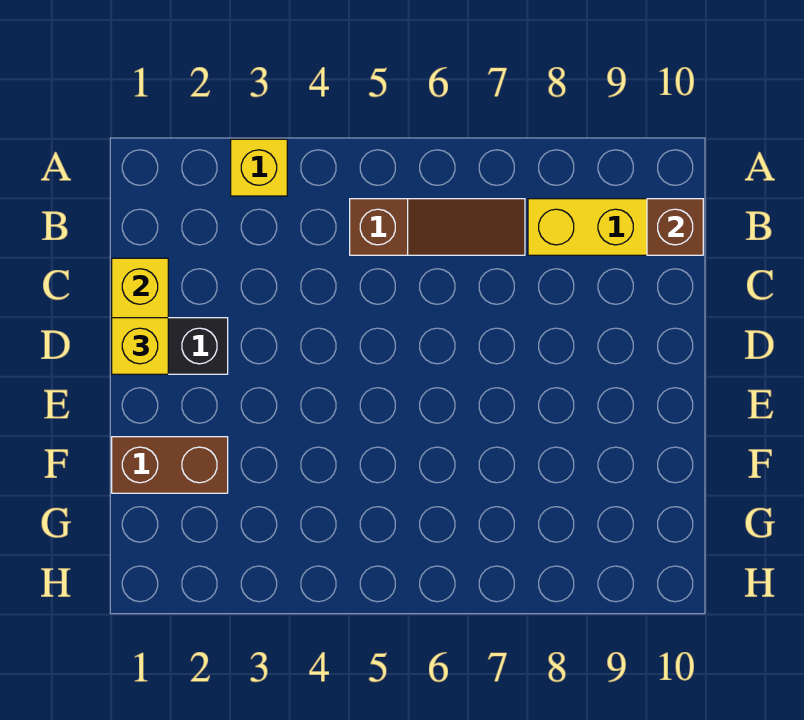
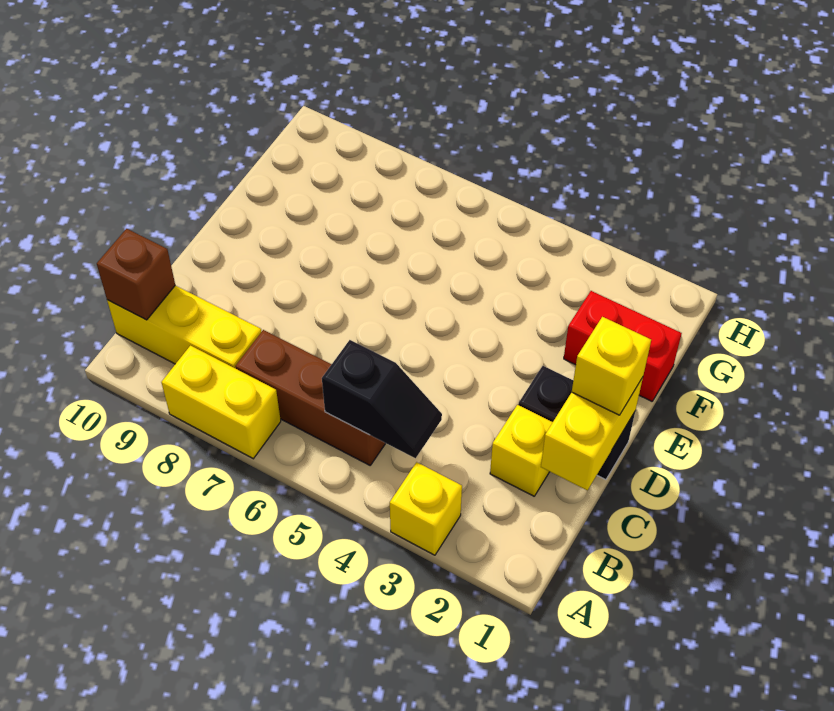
none -> yellow 1x2 brick [161,346,281,459]
none -> black 1x2 slope [322,340,442,458]
brown 1x3 slope [350,199,525,255] -> brown 1x3 brick [235,330,386,465]
none -> yellow 1x1 brick [490,405,553,496]
brown 1x2 brick [112,437,228,493] -> red 1x2 brick [564,291,682,401]

